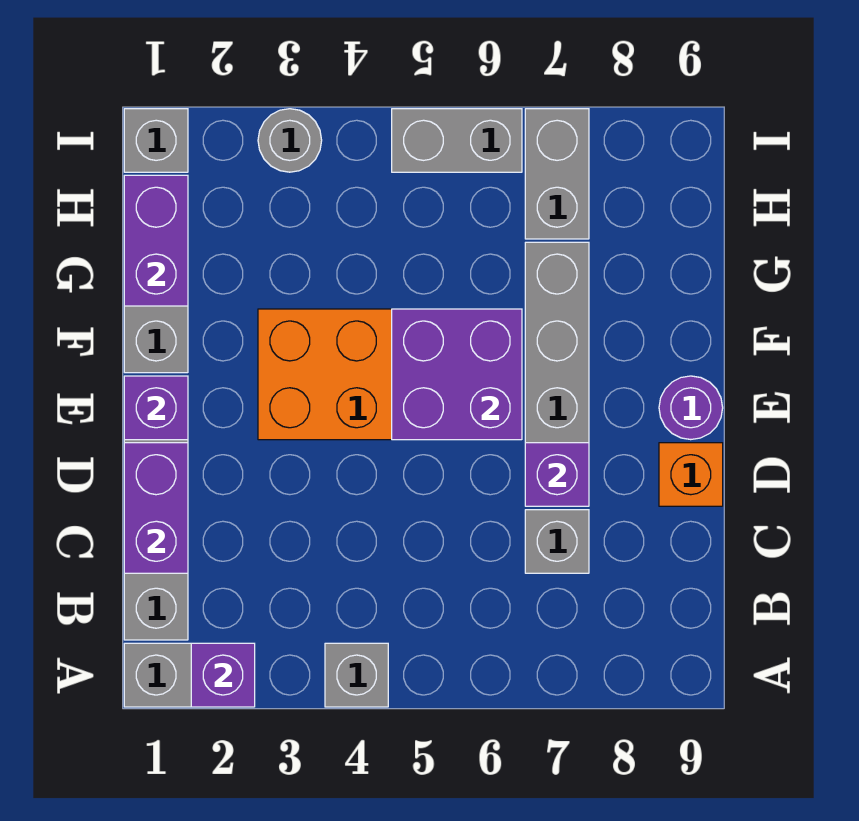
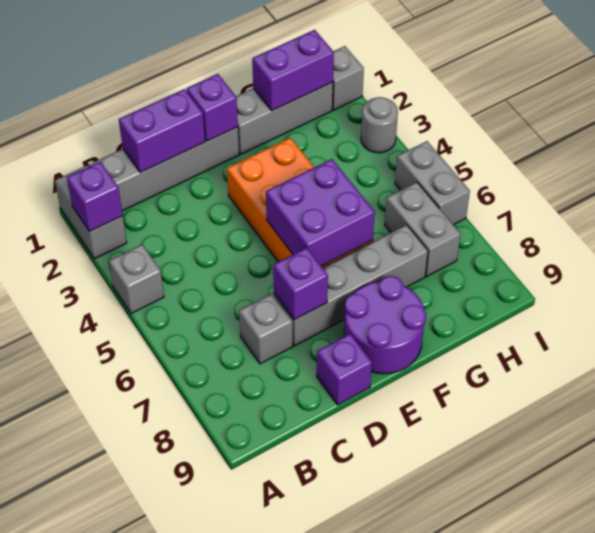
orange 1x1 brick [659,443,723,506] -> purple 1x1 brick [317,334,372,405]
purple 1x1 round brick [659,376,723,440] -> purple 2x2 round brick [344,276,426,374]
grey 1x2 brick [525,109,589,239] -> grey 1x2 brick turned to [385,182,461,276]

